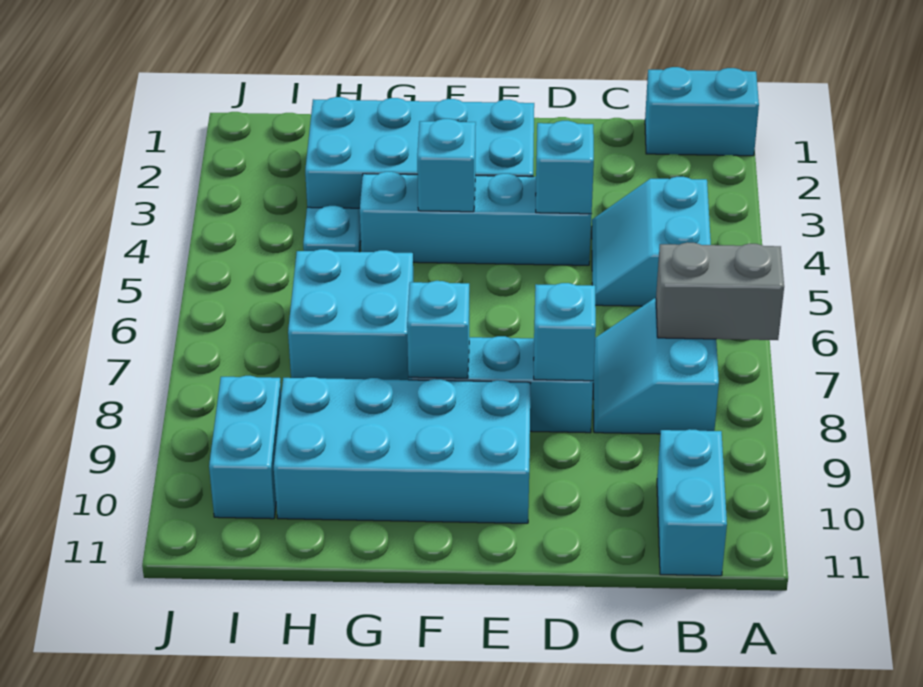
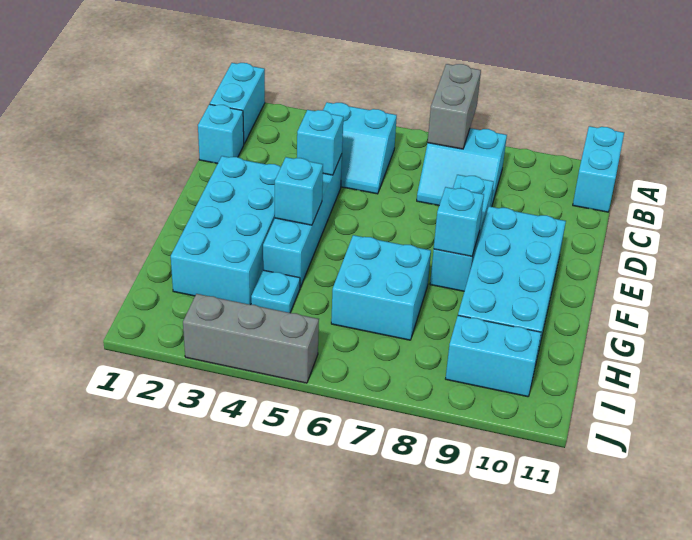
cyan 1x2 brick [657,429,727,576] -> cyan 1x2 brick turned to [573,126,624,212]
cyan 1x1 brick [534,283,596,381] -> cyan 1x1 brick moved to [198,104,244,164]
none -> grey 1x3 brick [183,294,319,383]

